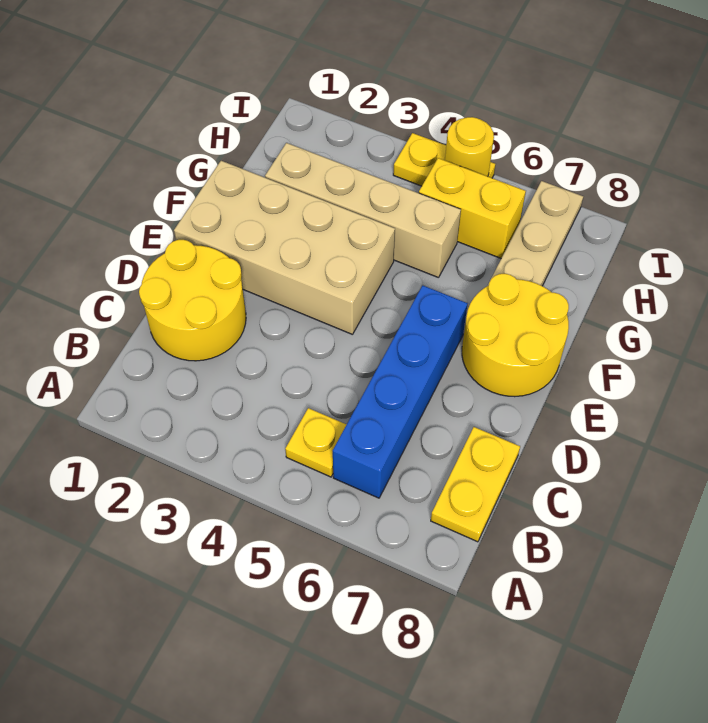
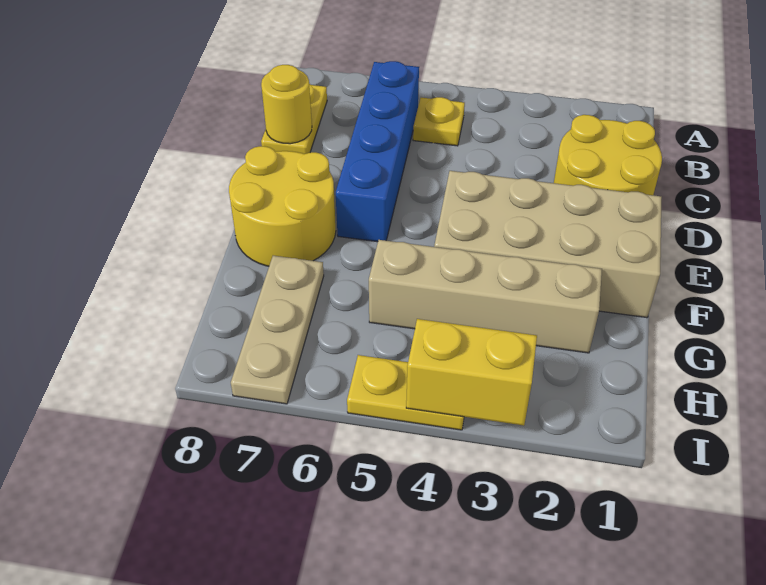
yellow 1x2 brick [419,158,526,258] -> yellow 1x2 brick moved to [406,319,537,426]
yellow 1x1 round brick [445,117,494,176] -> yellow 1x1 round brick moved to [261,65,312,144]

